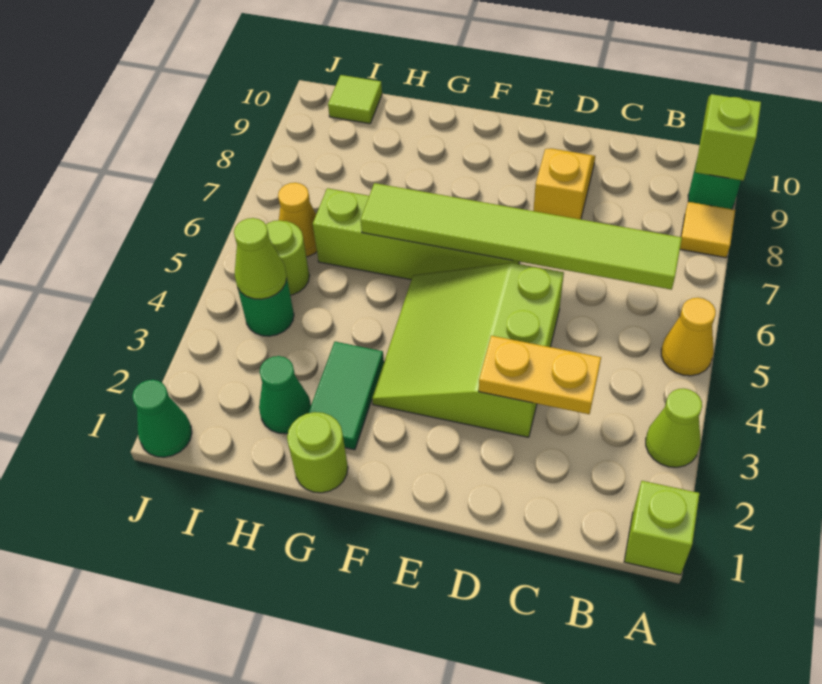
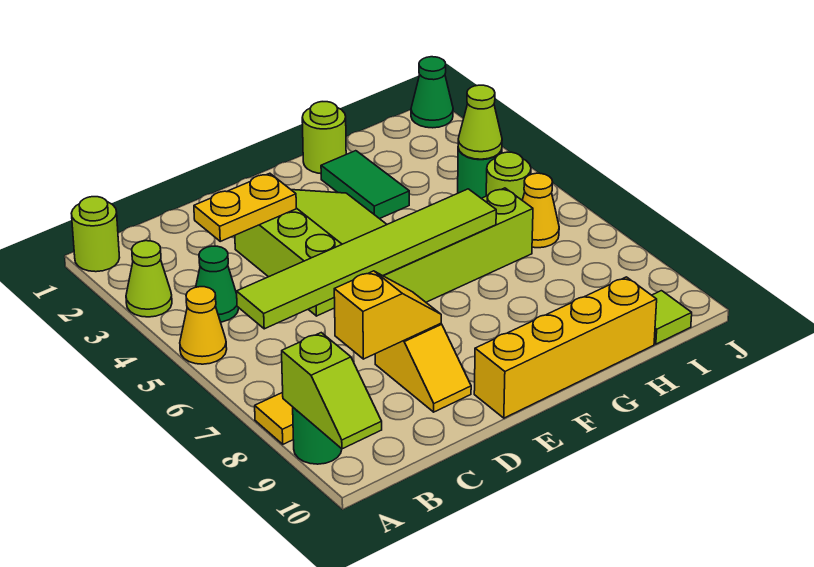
lime 1x1 brick [624,481,700,575] -> lime 1x1 round brick [71,197,120,272]
none -> yellow 1x2 slope [334,271,441,359]
none -> yellow 1x4 brick [474,277,657,418]
green 1x1 cone [259,356,311,434] -> green 1x1 cone moved to [196,246,239,322]

